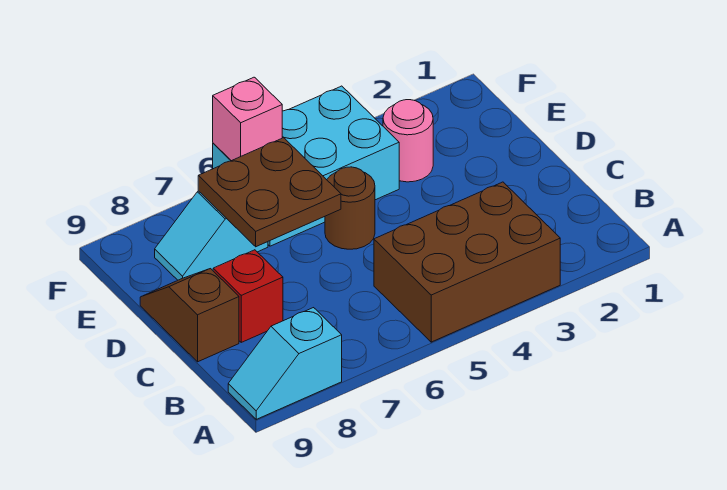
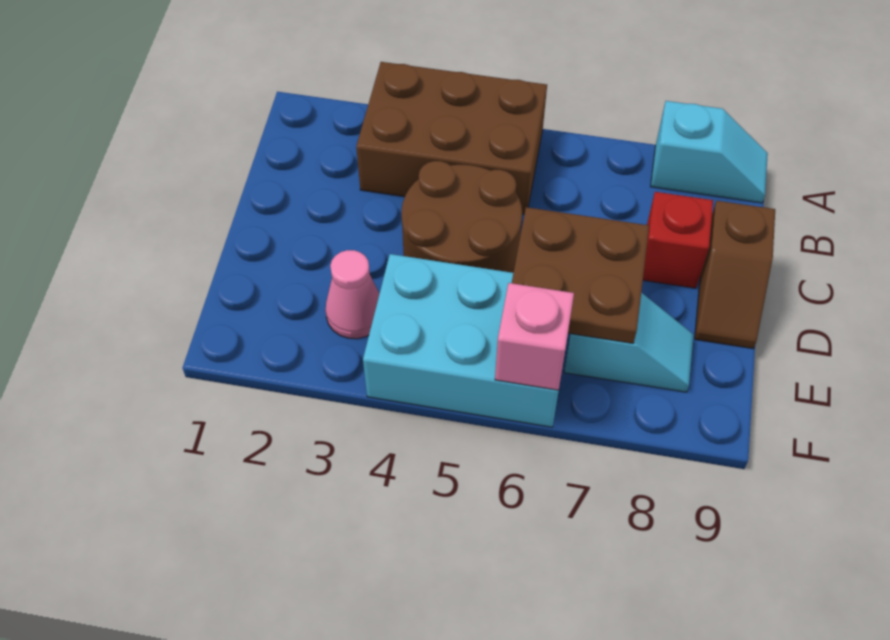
brown 1x1 round brick [325,167,375,249] -> brown 2x2 round brick [401,161,522,273]
pink 1x1 round brick [383,100,433,182] -> pink 1x1 cone [325,250,379,339]

